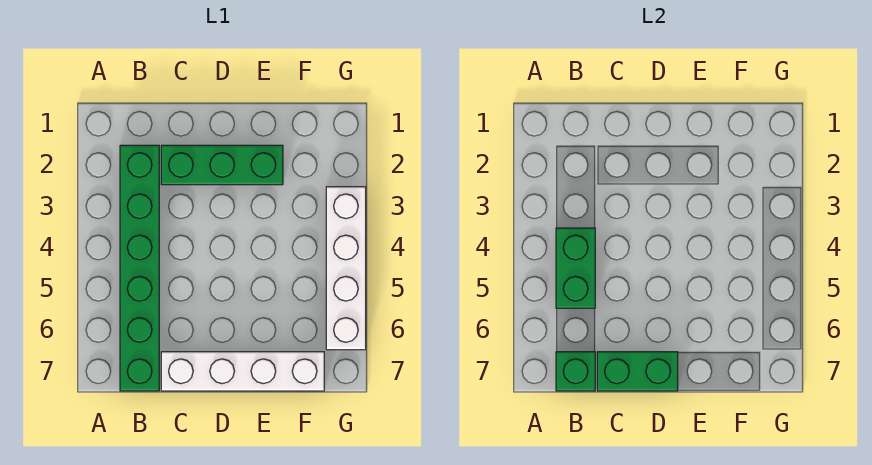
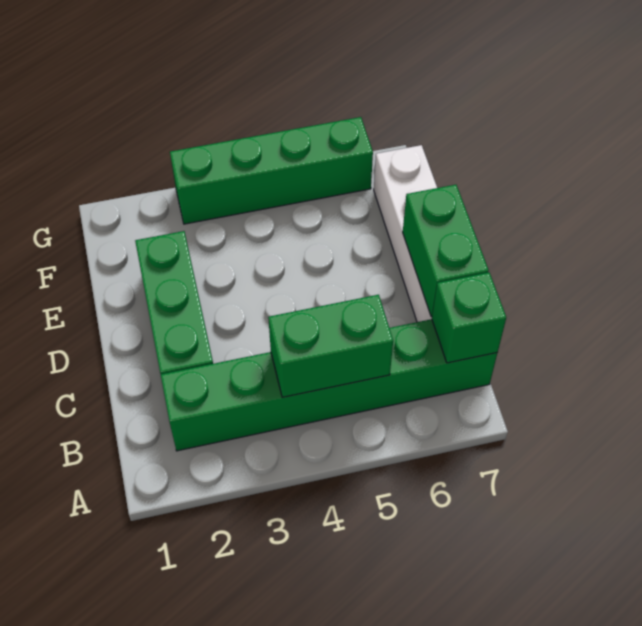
white 1x4 brick [326,187,366,350] -> green 1x4 brick [170,117,373,224]

